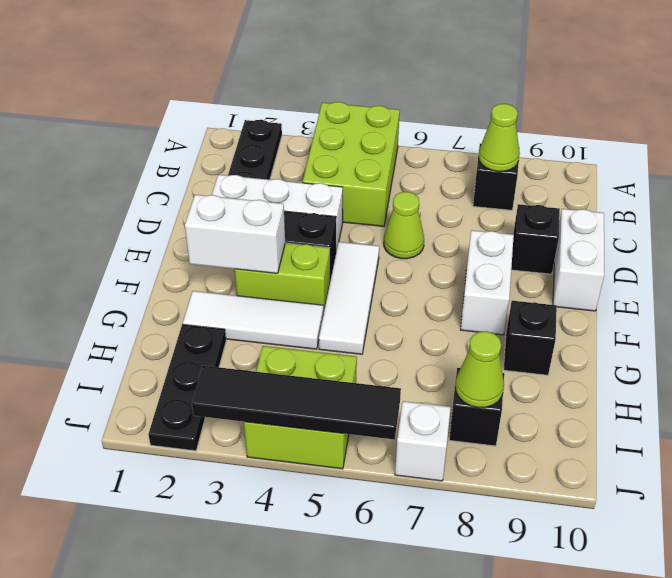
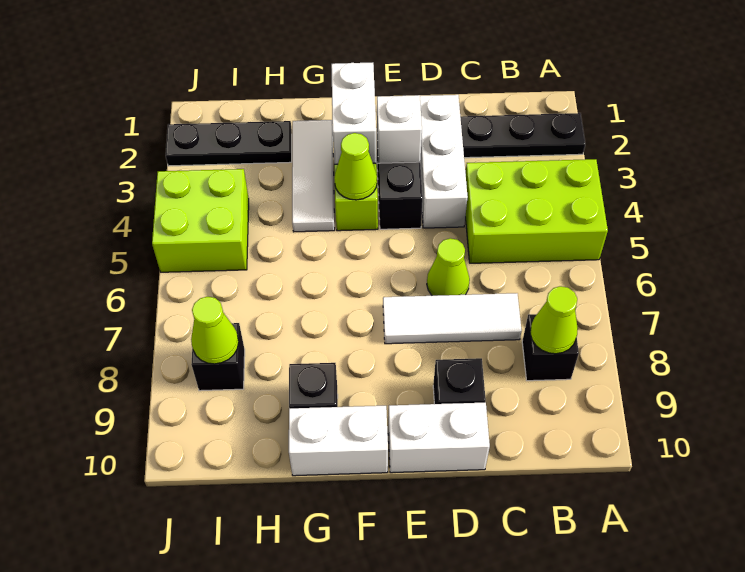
white 1x3 tile [319,242,379,354] -> white 1x3 tile moved to [383,293,522,344]
white 1x2 brick [461,230,514,335] -> white 1x2 brick moved to [289,405,388,476]
none -> lime 1x1 cone [334,133,377,200]
black 1x4 tile [192,366,401,439] -> none
white 1x1 brick [395,401,451,481] -> white 1x1 brick moved to [377,95,422,163]

